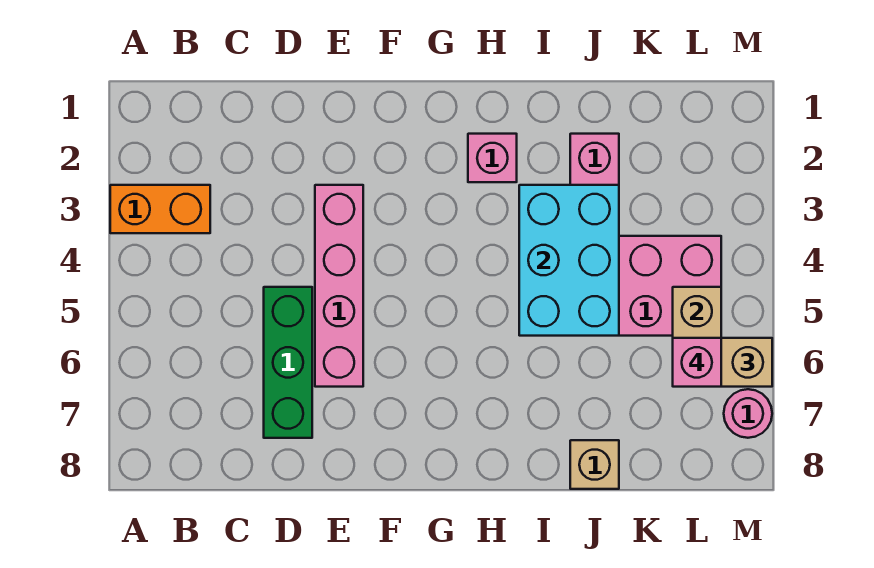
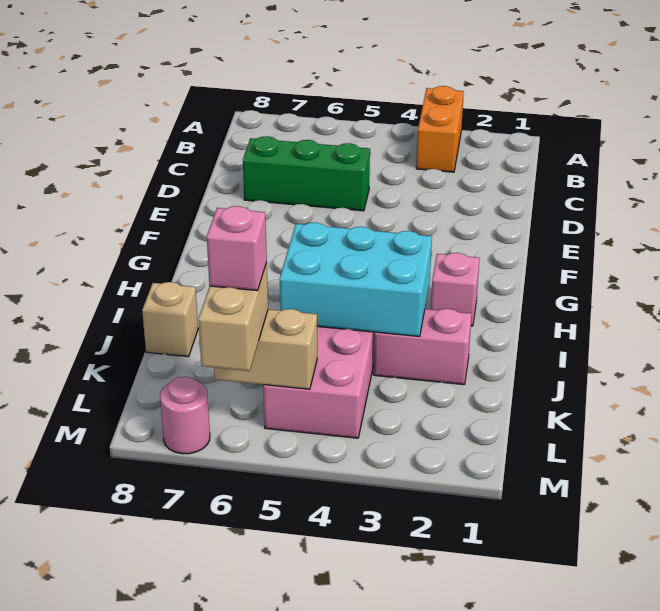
pink 1x4 brick [315,185,363,387] -> none

